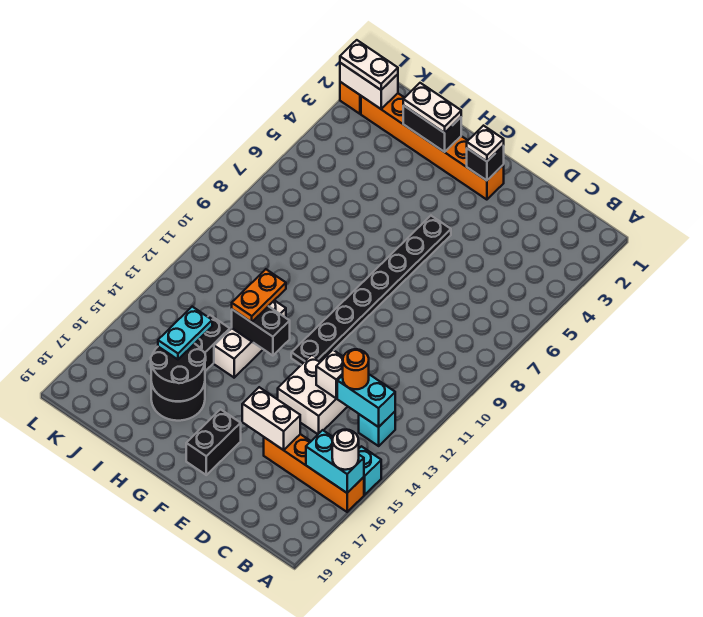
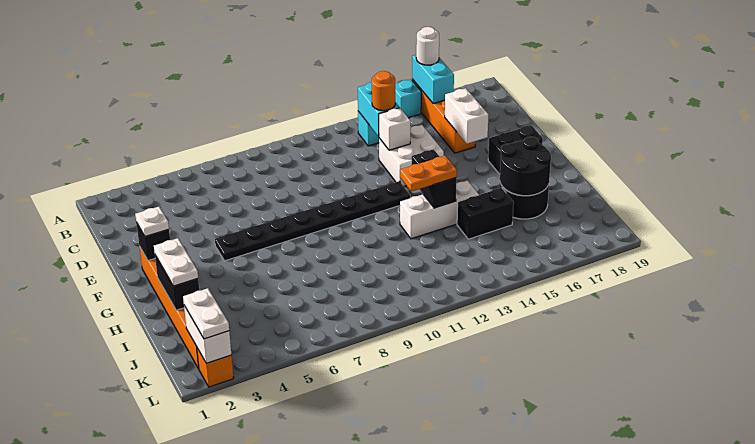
cyan 1x2 plate [158,307,212,359] -> none

